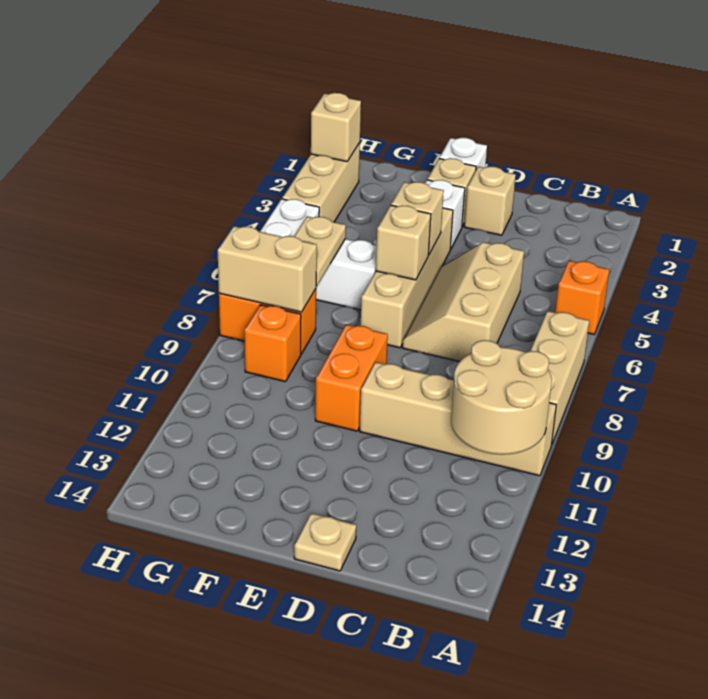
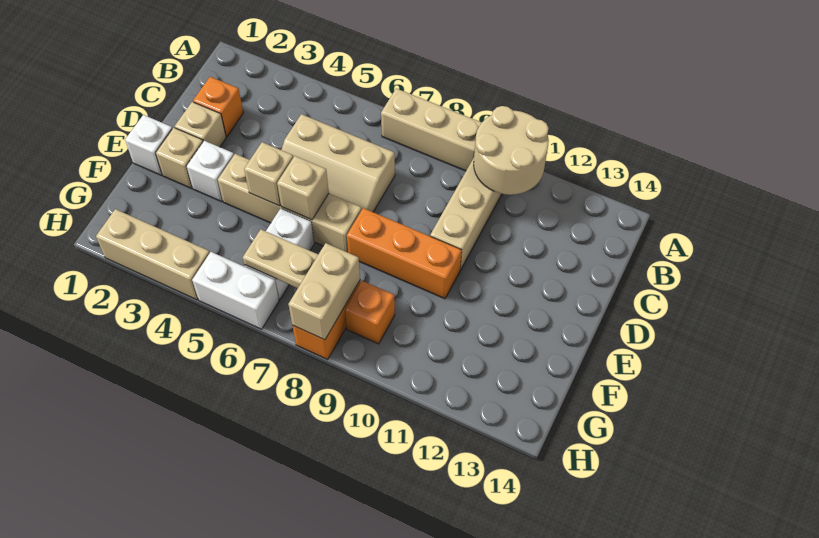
orange 1x1 brick [555,261,609,334] -> orange 1x1 brick moved to [193,77,243,136]
tan 1x1 plate [294,513,356,571] -> none
orange 1x2 brick [315,324,388,431] -> orange 1x3 brick [347,208,462,299]
tan 1x1 brick [311,93,361,162] -> none

